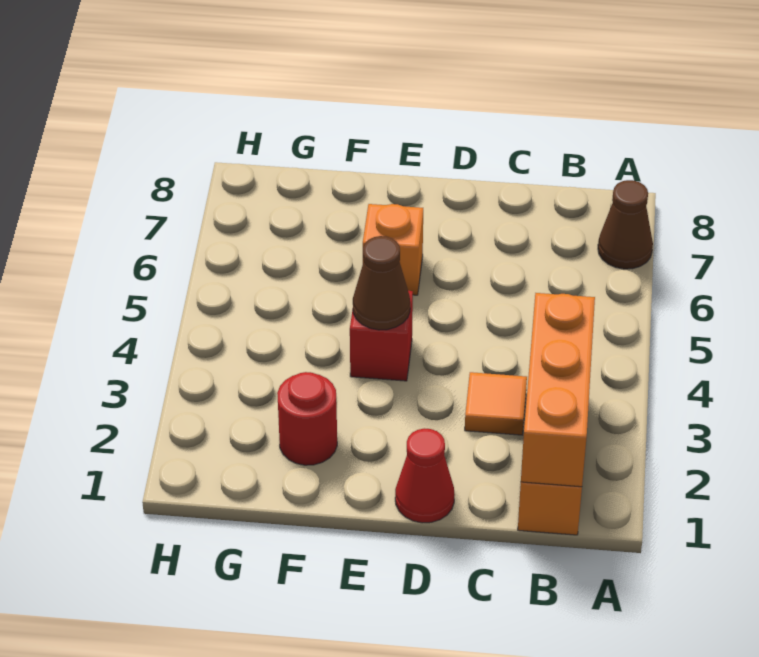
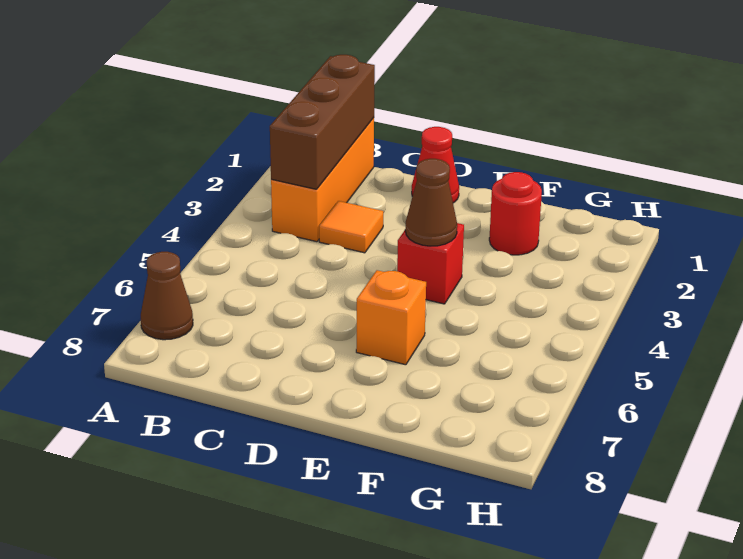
orange 1x3 brick [521,293,595,487] -> brown 1x3 brick [270,55,375,189]

